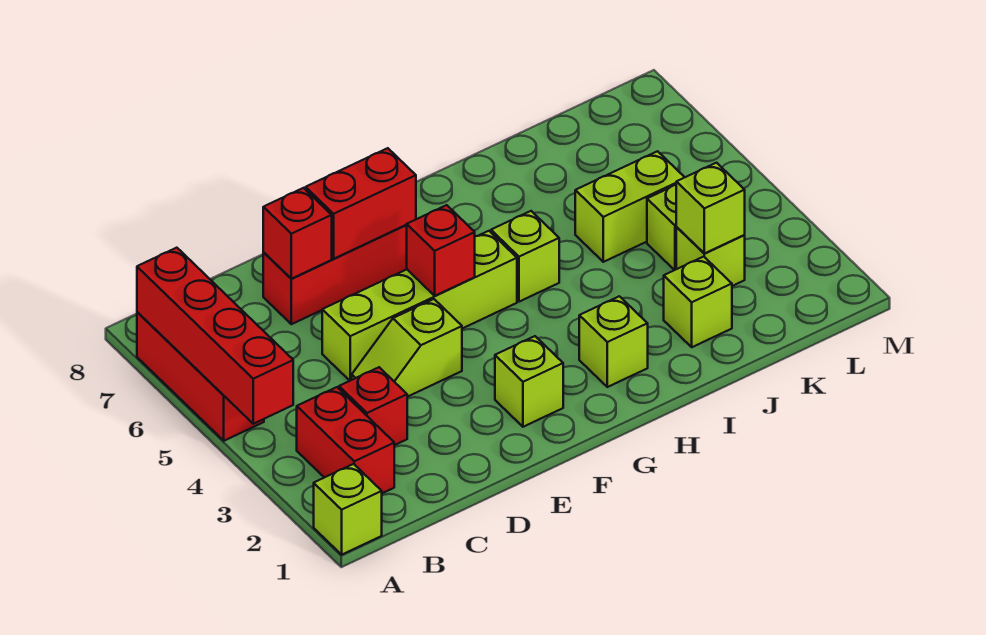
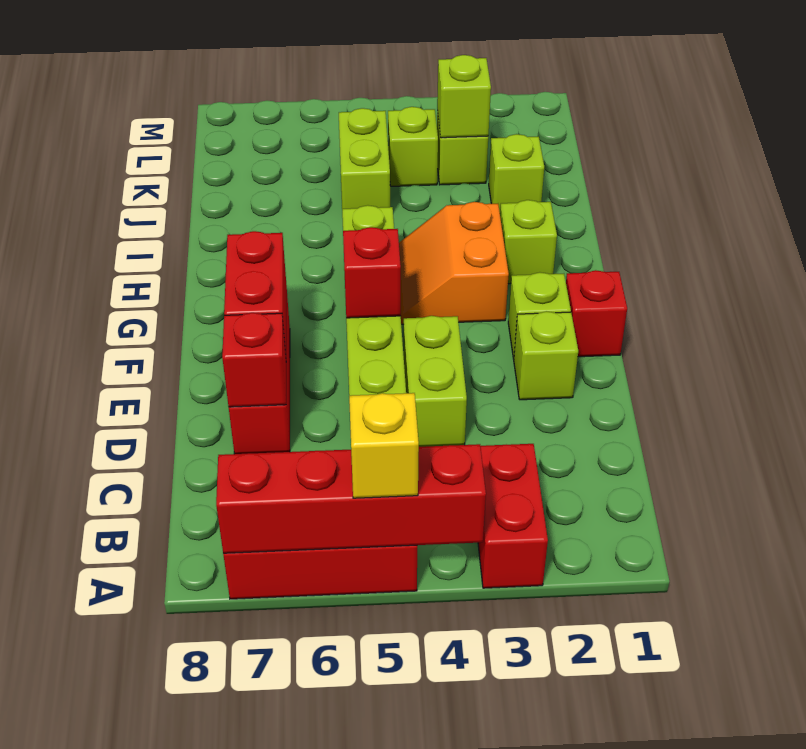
lime 1x1 brick [314,464,382,555] -> lime 1x1 brick moved to [514,311,578,400]
none -> yellow 1x1 brick [349,393,419,498]
red 1x2 brick [297,387,394,493] -> red 1x2 brick turned to [478,444,548,588]
red 1x1 brick [339,367,407,445] -> red 1x1 brick moved to [566,270,627,357]
lime 1x2 slope [352,299,462,397] -> lime 1x2 brick [404,316,467,447]
none -> orange 2x2 slope [399,202,509,324]

